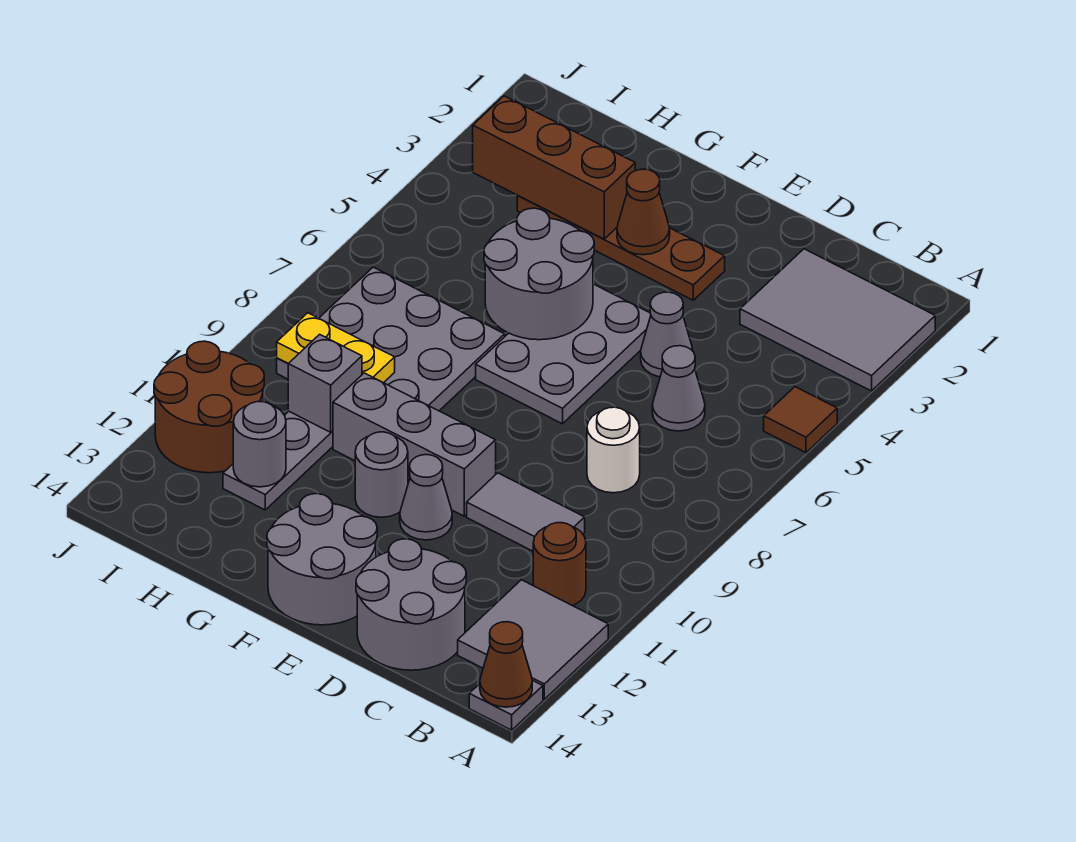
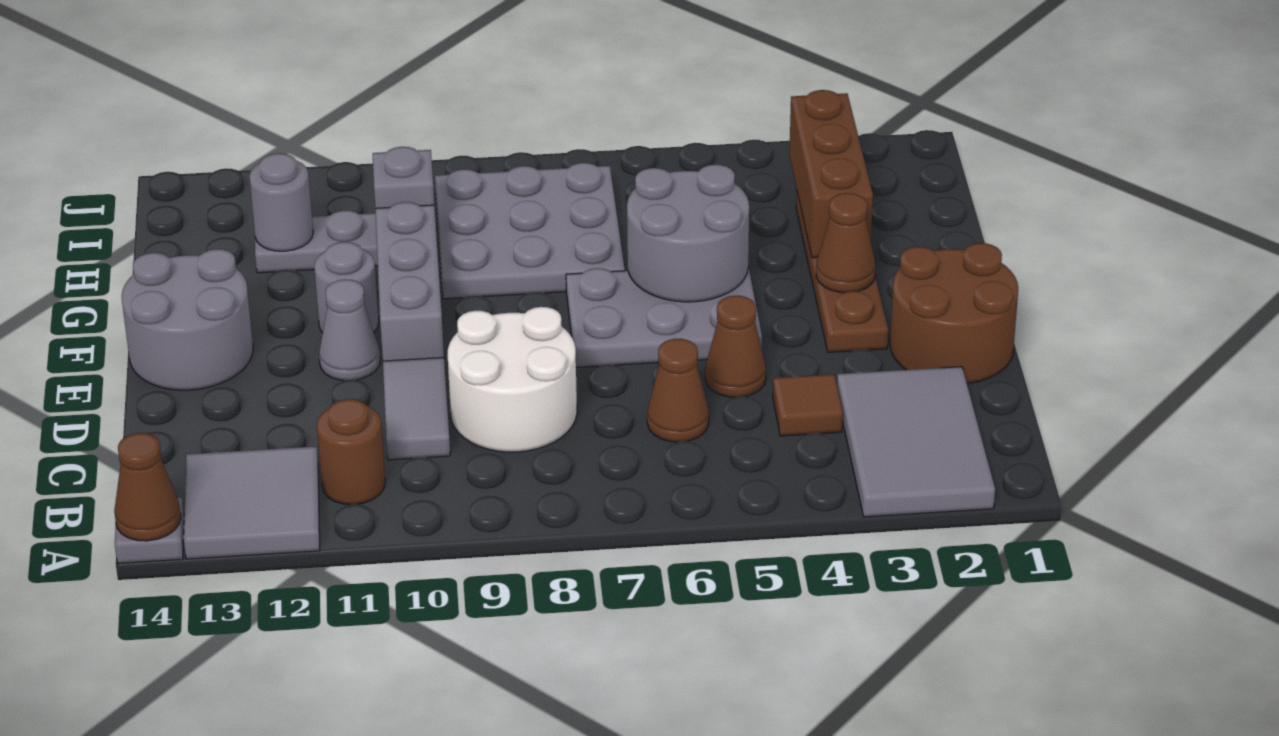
brown 1x1 tile [764,387,837,453] -> brown 1x1 tile moved to [773,374,843,436]
grey 1x1 cone [652,346,705,431] -> brown 1x1 cone [647,339,709,442]
white 1x1 round brick [587,407,640,493] -> white 2x2 round brick [448,307,577,452]
grey 2x2 round brick [356,539,466,670] -> none
grey 1x1 cone [641,292,693,377] -> brown 1x1 cone [705,296,766,397]
yellow 1x2 plate [277,313,395,383] -> none
brown 2x2 round brick [154,341,264,473] -> brown 2x2 round brick moved to [890,243,1018,384]

